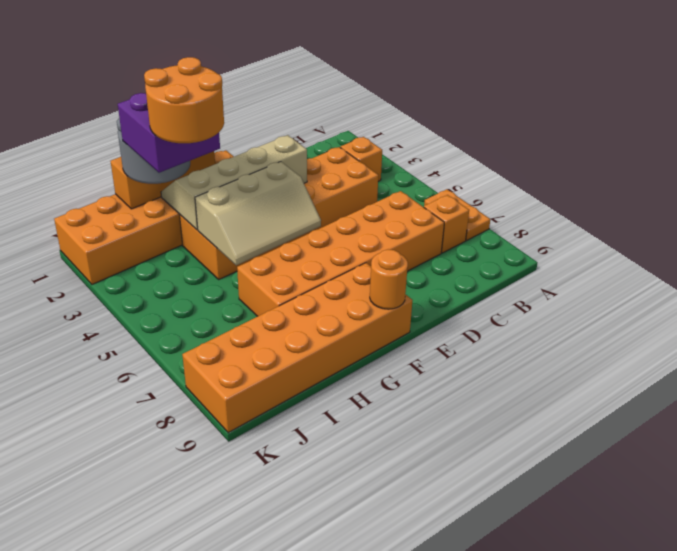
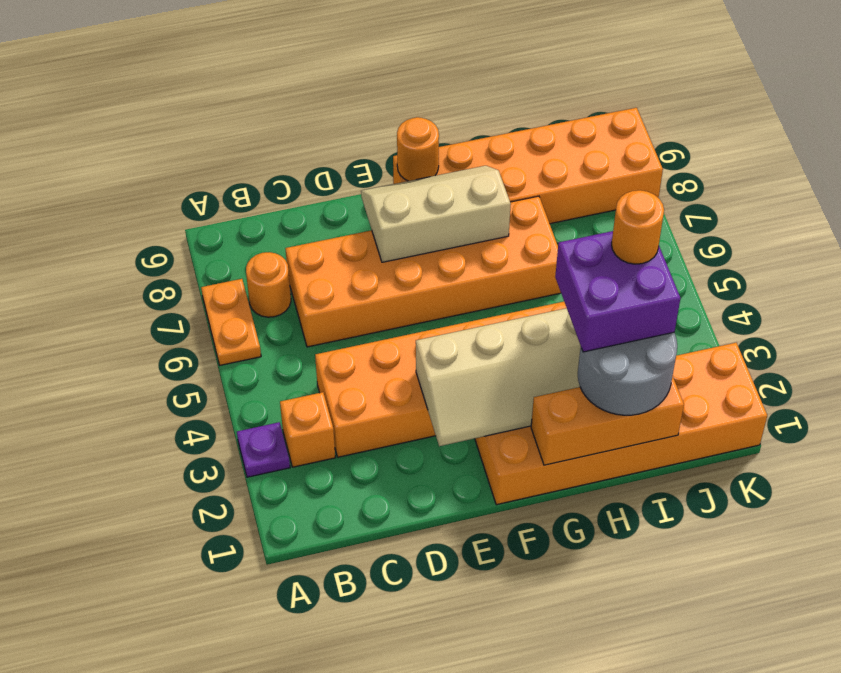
none -> purple 1x1 plate [237,422,290,477]
orange 1x1 brick [424,195,469,253] -> orange 1x1 round brick [246,252,291,317]
tan 2x3 slope [195,162,321,265] -> tan 2x3 slope moved to [361,166,511,262]
orange 2x2 round brick [144,57,224,143] -> orange 1x1 round brick [612,190,664,264]

